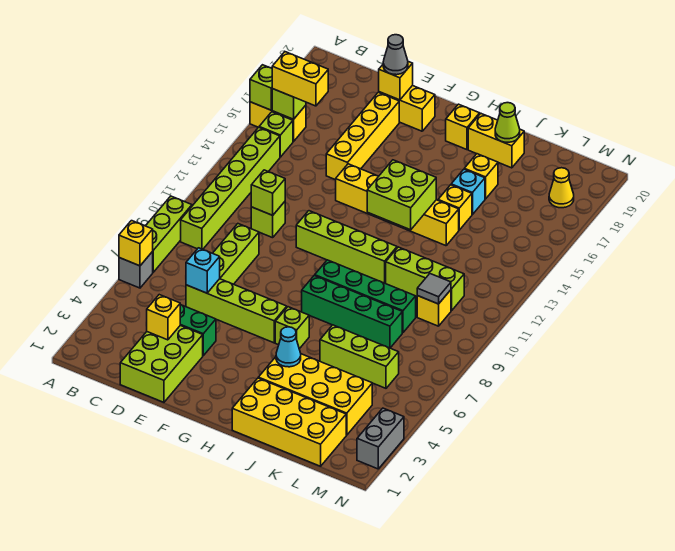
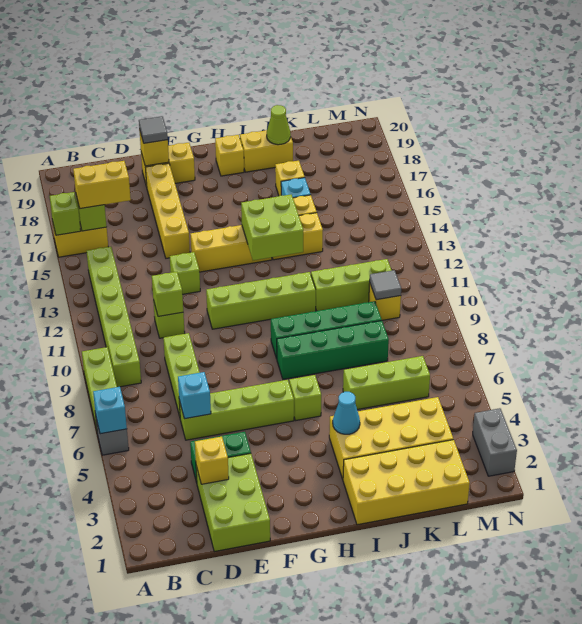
yellow 1x1 brick [119,221,153,266] -> cyan 1x1 brick [93,387,127,434]
lime 1x1 brick [259,112,293,157] -> lime 1x1 brick moved to [170,252,200,294]
grey 1x1 cone [383,35,408,75] -> grey 1x1 tile [139,116,168,143]
yellow 1x1 cone [549,168,574,208] -> none

